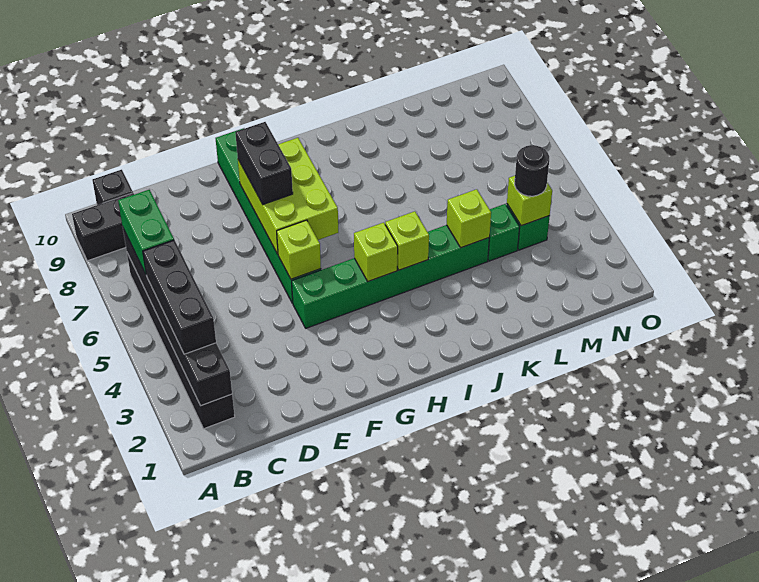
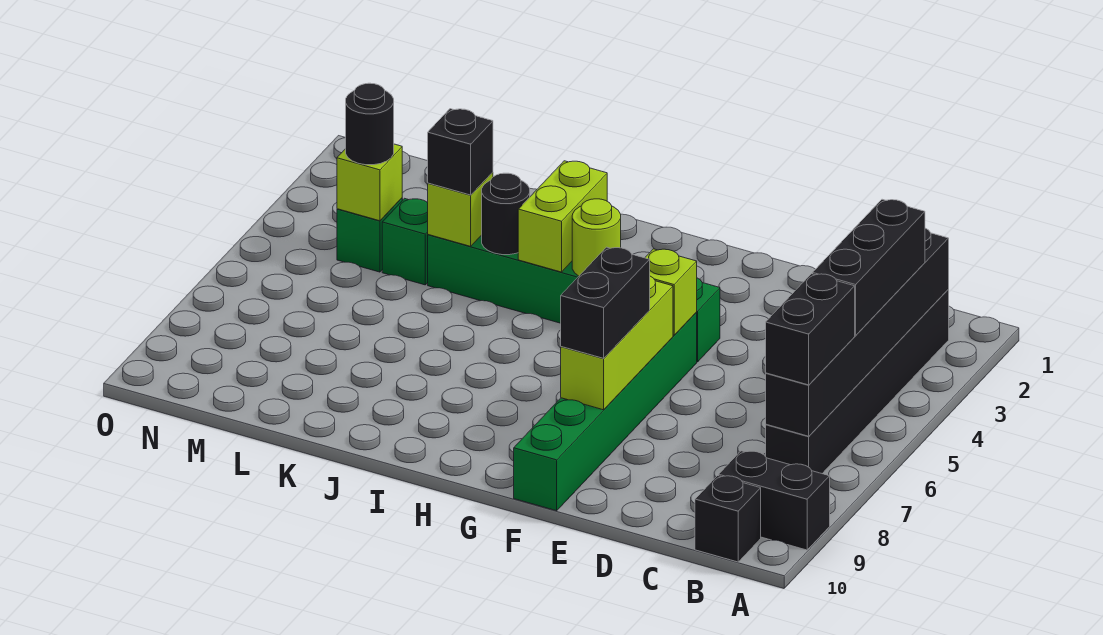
green 1x2 brick [118,190,174,274] -> black 1x2 brick [766,274,855,385]
lime 2x3 brick [238,138,338,254] -> lime 1x3 brick [561,276,673,410]
lime 1x1 brick [354,223,398,281] -> lime 1x1 round brick [572,199,621,276]
lime 1x1 brick [385,211,429,270] -> lime 1x2 brick [518,161,607,272]
none -> black 1x1 round brick [482,173,530,255]
none -> black 1x1 brick [428,109,493,195]

